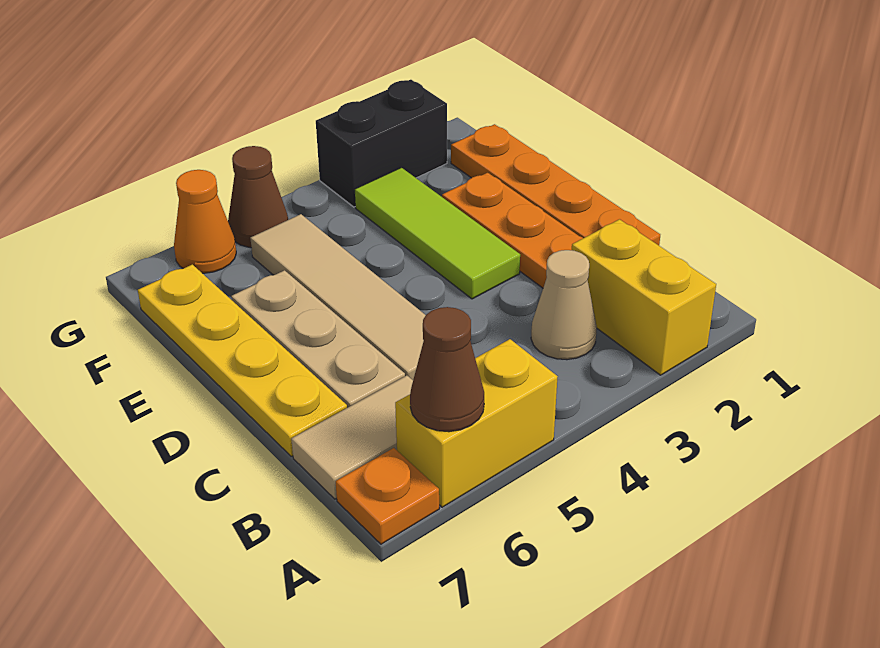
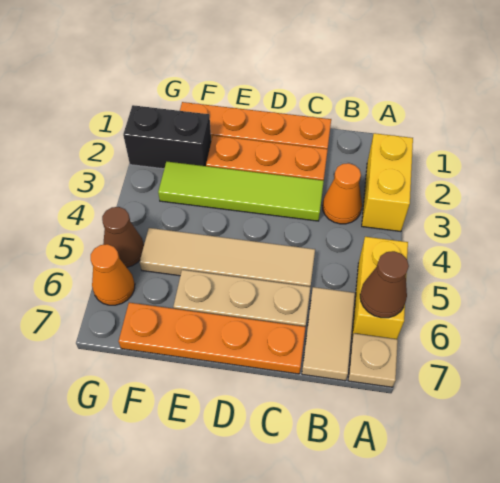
yellow 1x2 brick [572,219,716,375] -> yellow 1x2 brick turned to [362,133,413,232]
orange 1x1 plate [336,448,439,544] -> tan 1x1 plate [348,333,398,387]
tan 1x1 cone [531,250,597,360] -> orange 1x1 cone [323,163,362,224]
yellow 1x4 plate [138,264,347,456] -> orange 1x4 plate [119,303,306,374]
lime 1x3 tile [355,168,520,299] -> lime 1x4 tile [158,162,324,221]
black 1x2 brick [316,80,447,207] -> black 1x2 brick turned to [123,105,211,169]

